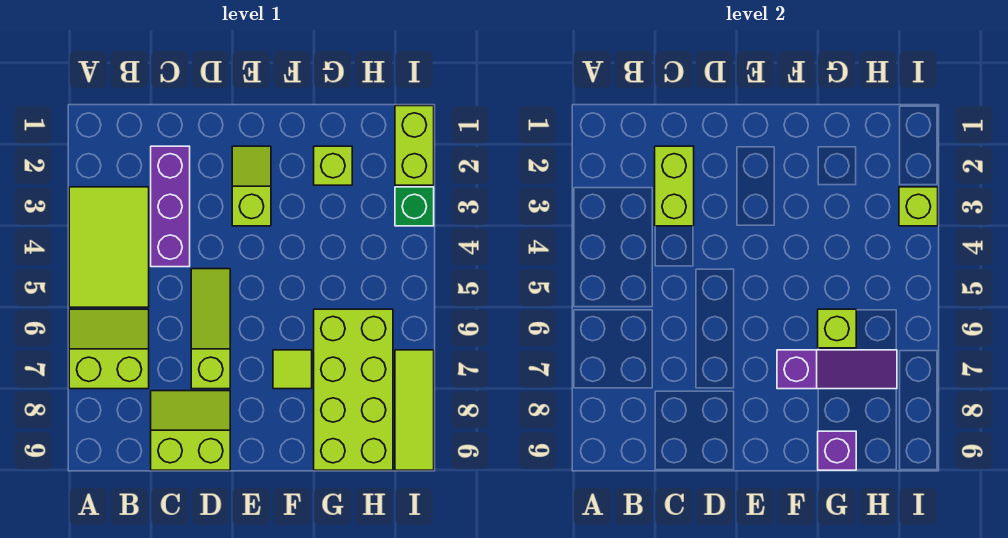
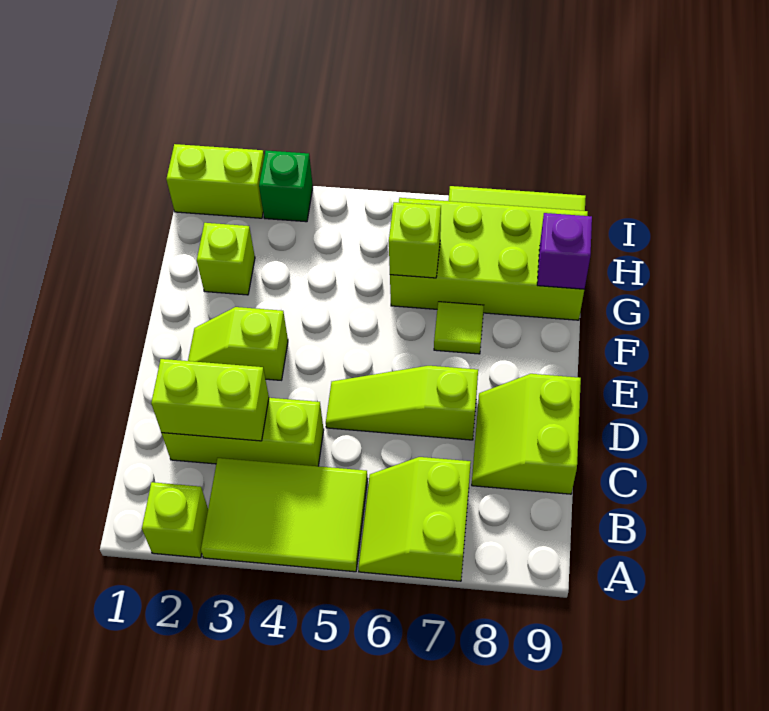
purple 1x3 brick [151,146,190,267] -> lime 1x3 brick [162,398,324,466]
purple 1x3 slope [777,350,897,389] -> none
lime 1x1 brick [899,187,938,226] -> lime 1x1 brick moved to [142,482,208,558]

